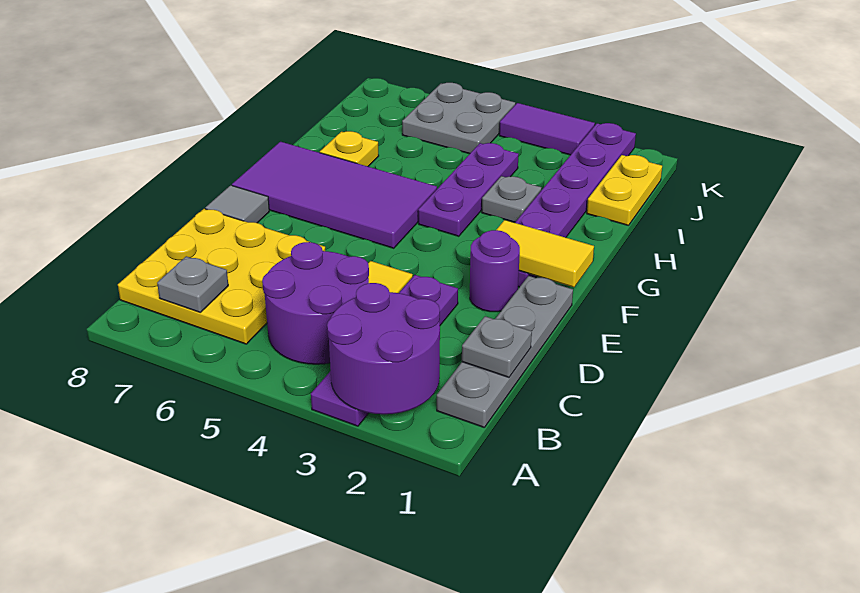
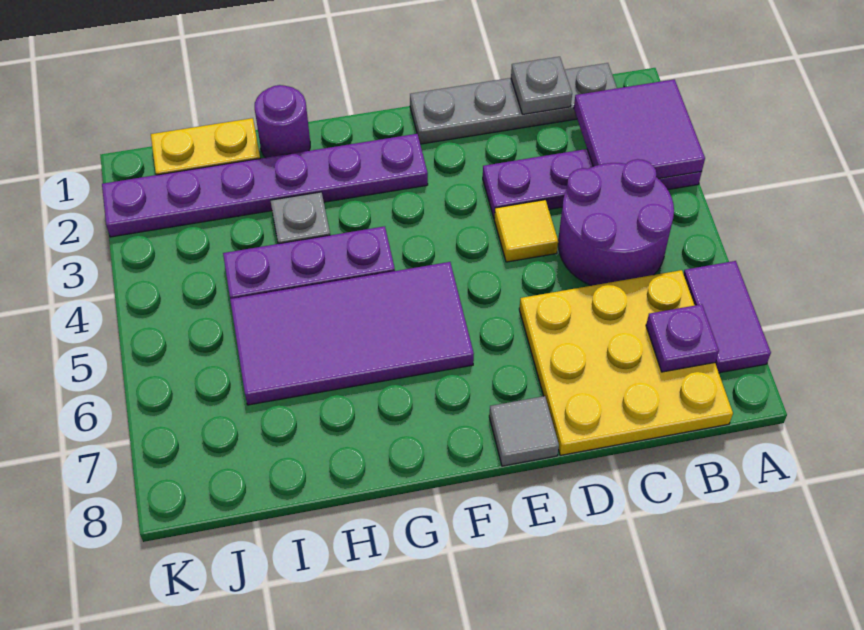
purple 2x2 round brick [327,283,440,414] -> purple 2x2 tile [574,79,705,179]
grey 1x1 plate [157,256,228,312] -> purple 1x1 plate [646,304,719,372]
purple 1x1 round brick [470,230,520,312] -> purple 1x1 round brick moved to [255,85,310,158]
yellow 1x2 tile [497,220,594,287] -> none
purple 2x4 tile [232,142,437,248] -> purple 2x4 tile turned to [230,262,474,405]
yellow 1x1 plate [320,131,379,166] -> none
grey 2x2 plate [402,83,515,154] -> none
purple 1x2 tile [499,103,595,155] -> purple 1x2 tile moved to [684,261,771,373]

